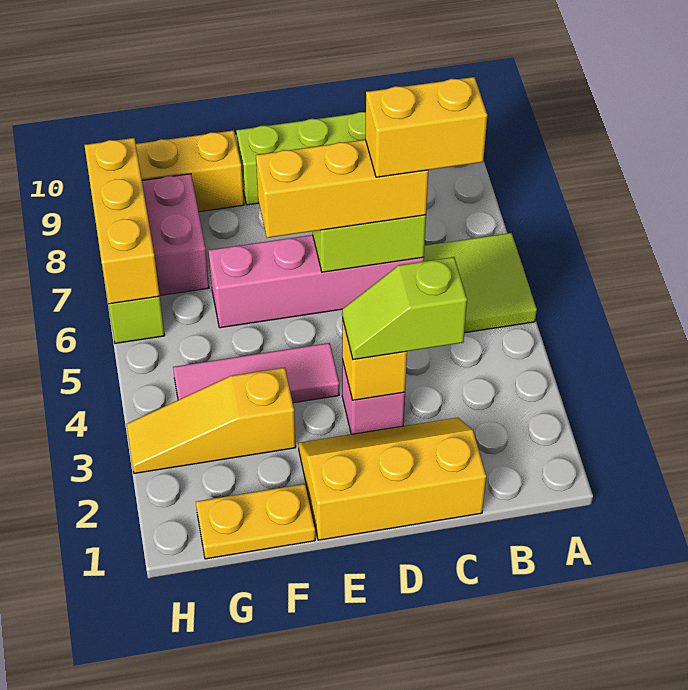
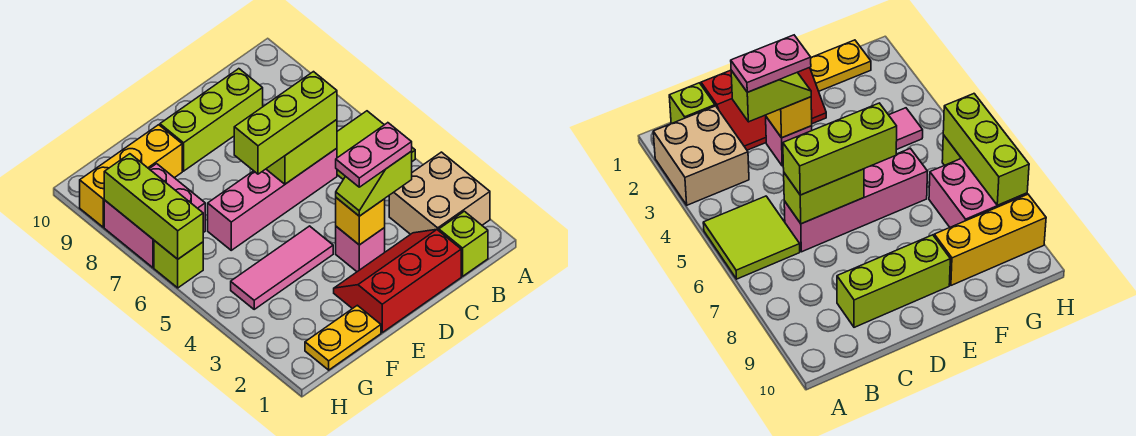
none -> tan 2x2 brick [389,152,490,234]
none -> lime 1x1 brick [439,211,488,276]
yellow 1x2 brick [365,77,487,177] -> none
yellow 2x3 slope [298,418,486,540] -> red 2x3 slope [334,230,461,332]
none -> pink 1x2 plate [336,123,412,187]
yellow 1x3 brick [256,140,428,238] -> lime 1x3 brick [234,72,337,174]
yellow 1x3 slope [127,368,296,473] -> none
yellow 1x3 brick [85,138,160,304] -> lime 1x3 brick [104,154,203,259]

